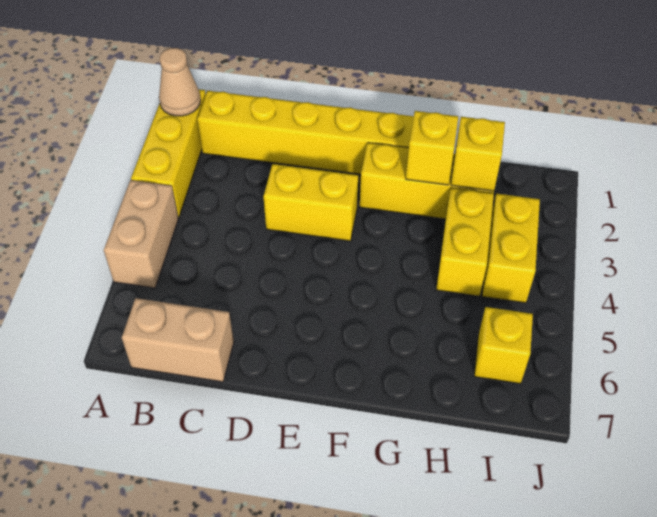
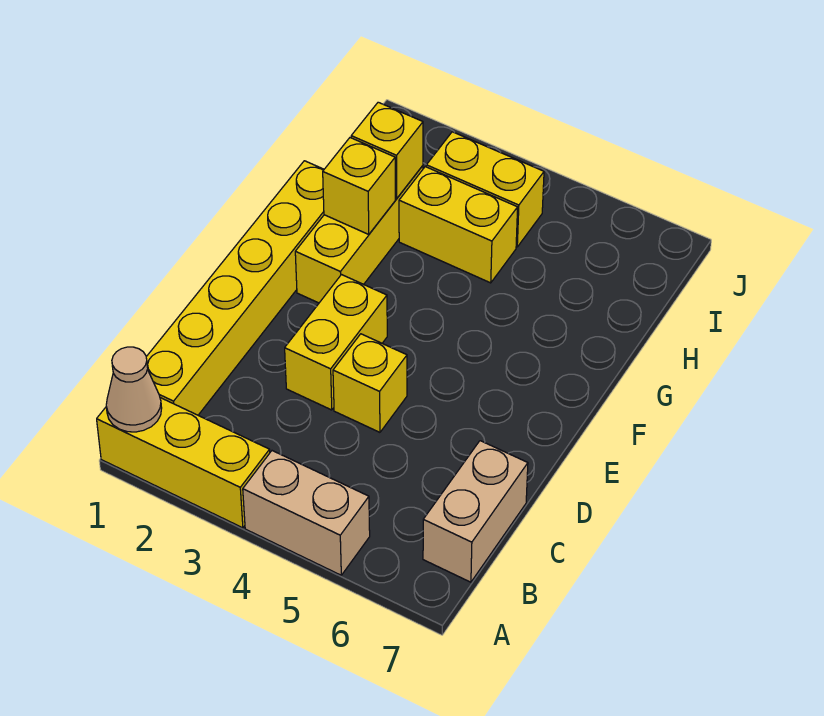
yellow 1x1 brick [474,307,533,384] -> yellow 1x1 brick moved to [333,334,407,432]

